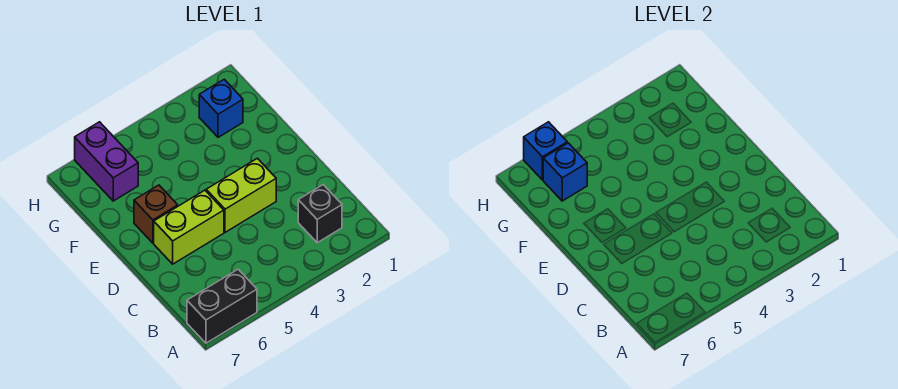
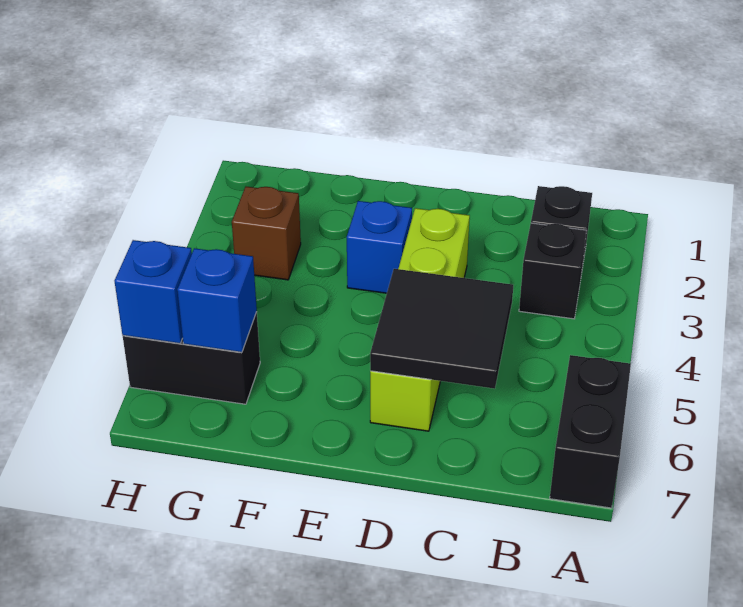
none -> black 1x1 brick [519,223,586,319]
none -> black 2x2 tile [370,269,513,389]
brown 1x1 brick [134,185,178,243] -> brown 1x1 brick moved to [232,187,301,280]
blue 1x1 brick [199,79,243,137] -> blue 1x1 brick moved to [347,201,412,293]
purple 1x2 brick [75,122,138,201] -> black 1x2 brick [123,312,260,404]

